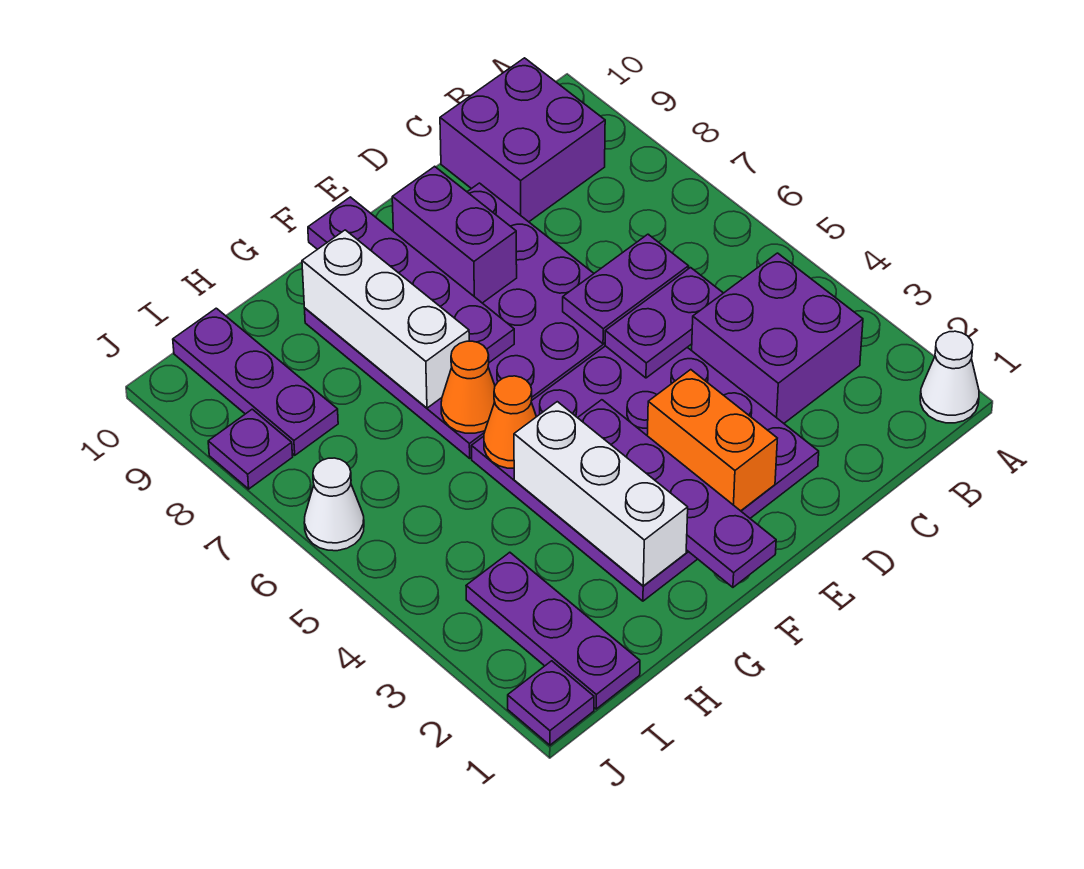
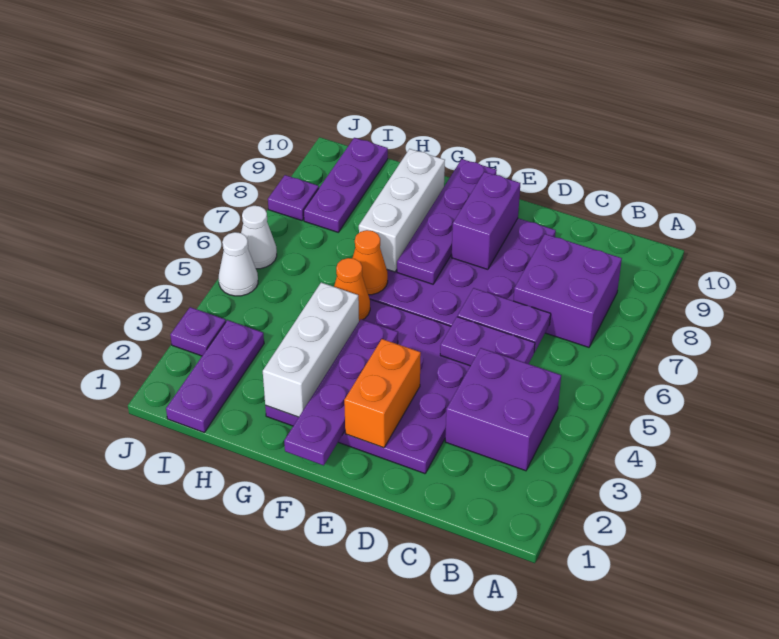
white 1x1 cone [920,331,979,423] -> white 1x1 cone moved to [219,232,258,296]
purple 2x2 brick [440,58,605,222] -> purple 2x2 brick moved to [513,234,622,347]
purple 1x1 plate [508,661,594,745] -> purple 1x1 plate moved to [170,307,226,356]

